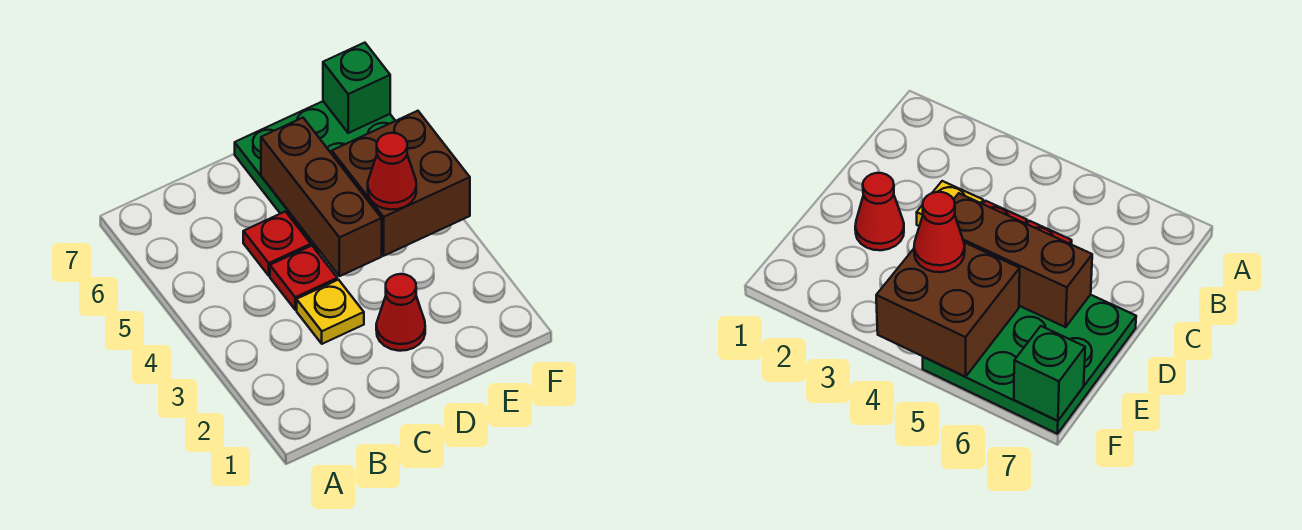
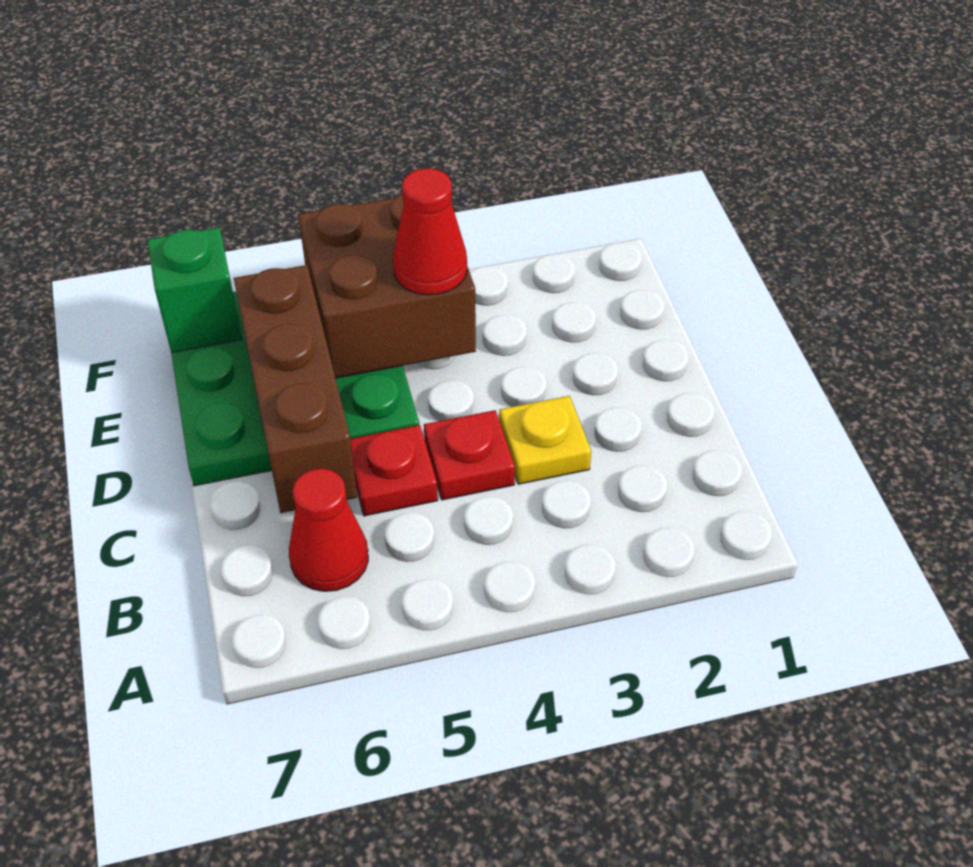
red 1x1 cone [376,274,425,351] -> red 1x1 cone moved to [289,469,368,591]
brown 1x3 brick [261,118,382,276] -> brown 1x3 brick turned to [234,265,357,513]

